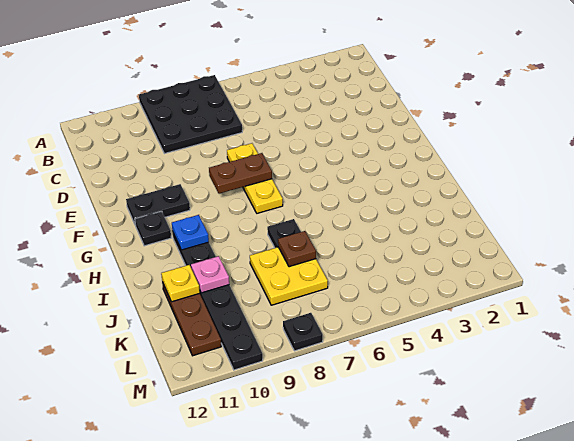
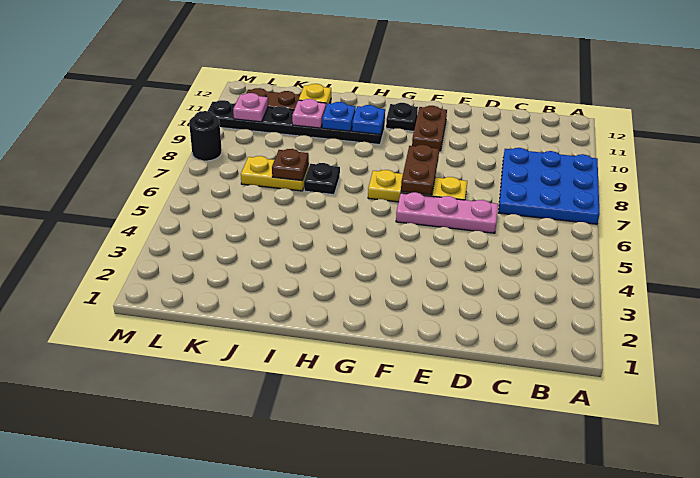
black 3x3 plate [139,75,242,154] -> blue 3x3 plate [499,148,600,224]
none -> pink 1x3 plate [396,192,498,233]
black 1x2 plate [126,184,190,224] -> brown 1x2 plate [412,106,447,151]
none -> blue 1x1 plate [322,102,356,131]
yellow 2x2 plate [250,247,328,305] -> yellow 1x2 plate [241,156,309,191]
none -> pink 1x1 plate [233,93,268,122]
black 1x1 plate [283,313,323,351] -> black 1x1 round brick [189,111,222,161]

